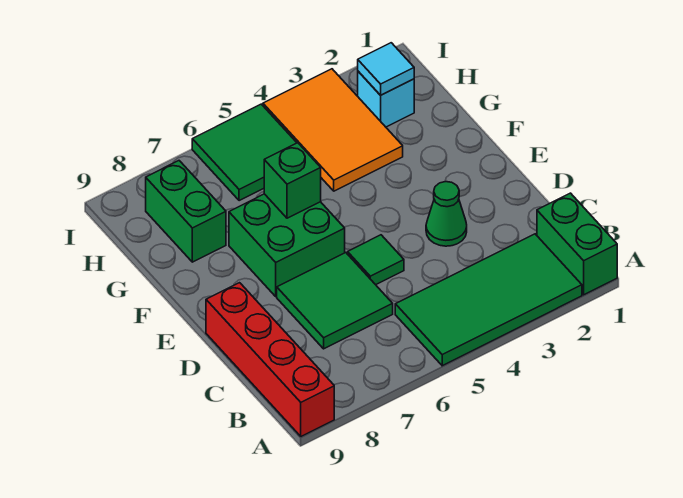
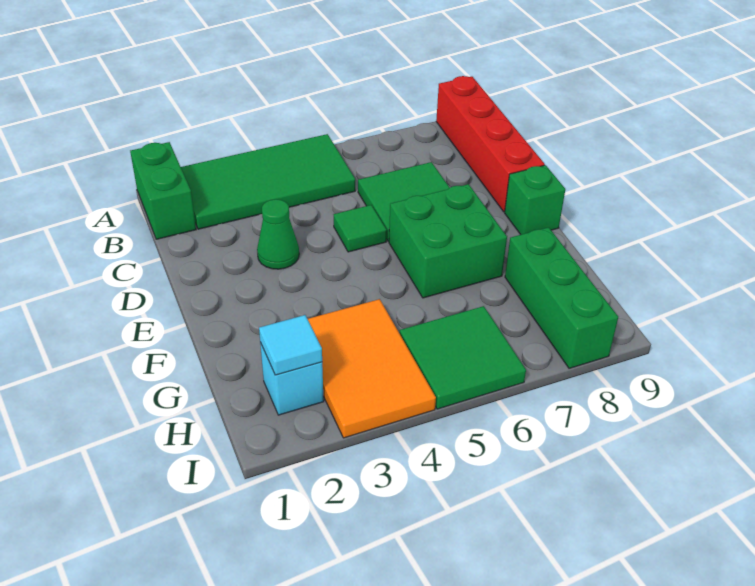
green 1x1 brick [264,143,321,218] -> green 1x1 brick moved to [505,165,565,235]
green 1x2 brick [146,161,226,262] -> green 1x3 brick [505,227,618,368]

